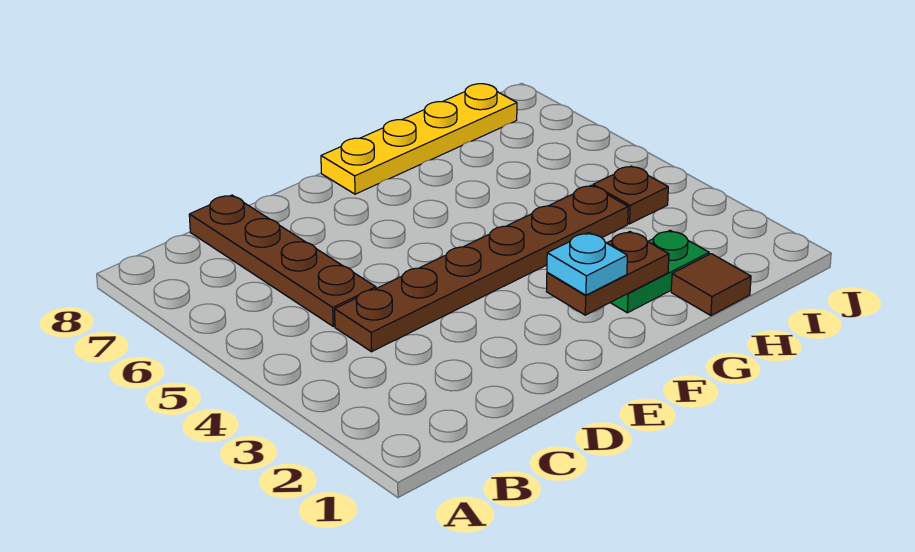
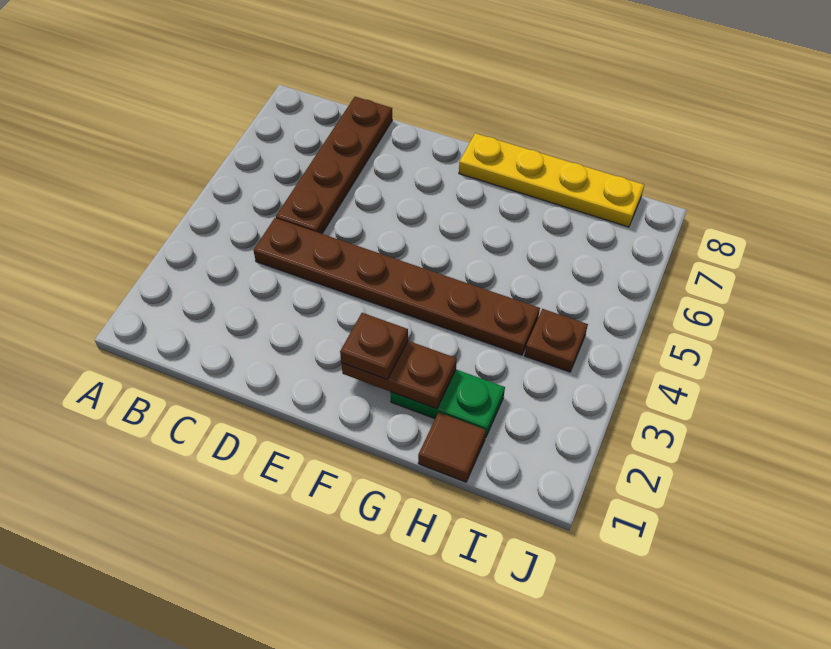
cyan 1x1 plate [547,233,627,295] -> brown 1x1 plate [340,313,408,379]

